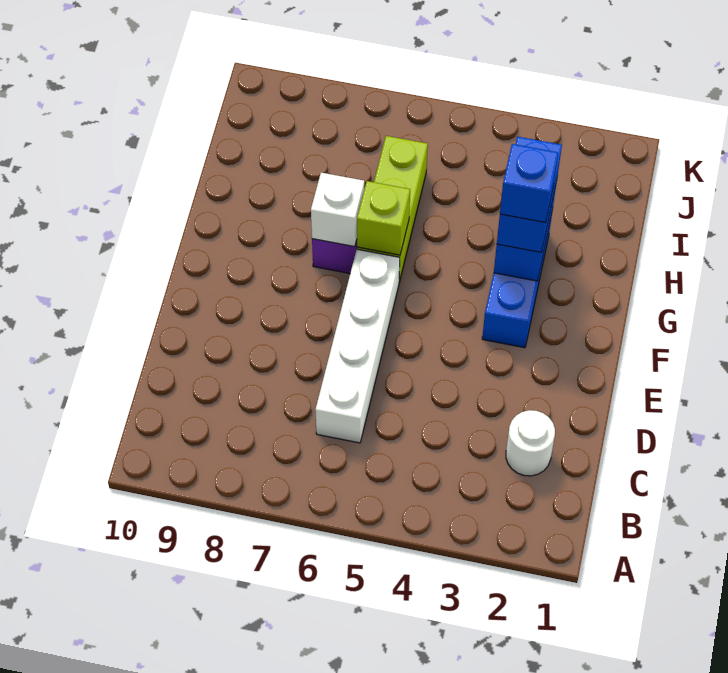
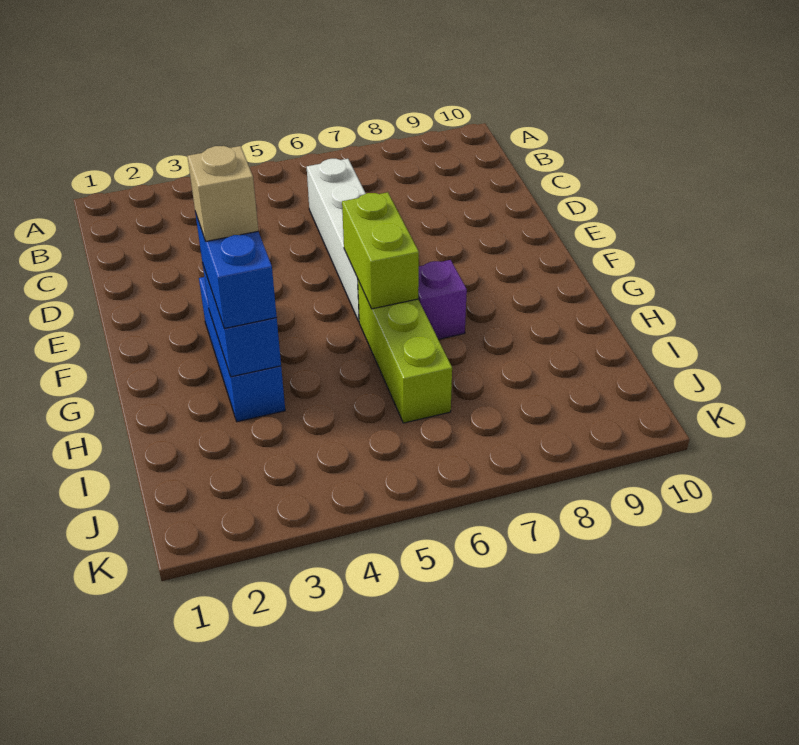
white 1x1 round brick [506,410,555,476] -> none
blue 1x1 brick [500,144,558,223] -> tan 1x1 brick [187,146,258,241]
lime 1x1 brick [357,181,410,255] -> lime 1x2 brick [342,192,419,309]
white 1x1 brick [311,173,364,247] -> none

